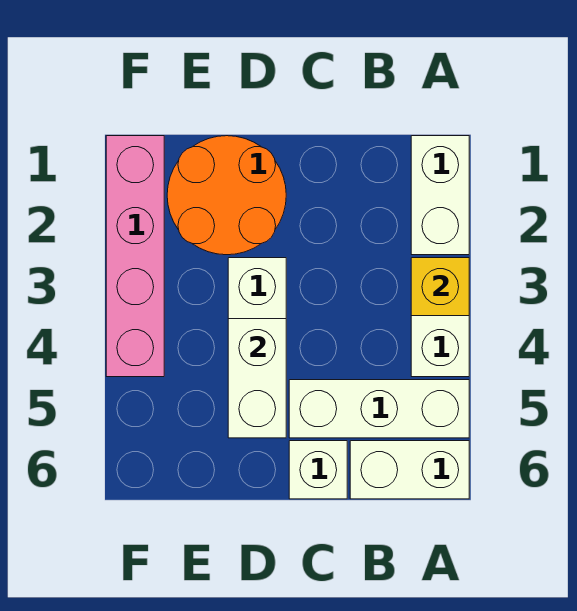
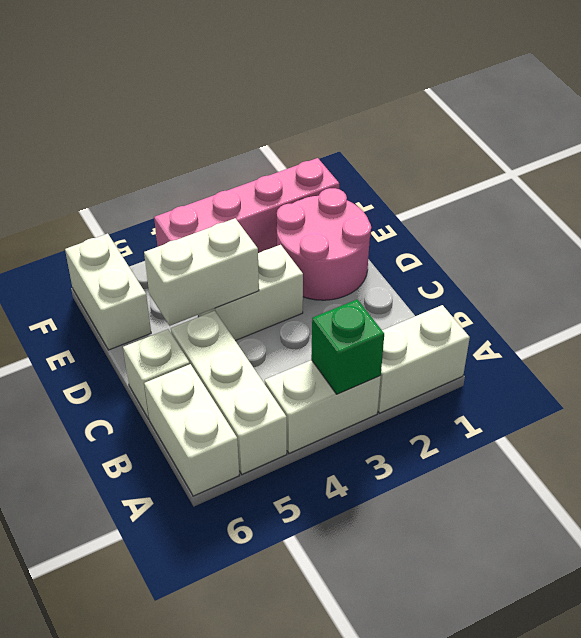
yellow 1x1 brick [411,258,469,316] -> green 1x1 brick [311,299,384,394]
orange 2x2 round brick [167,136,286,255] -> pink 2x2 round brick [277,188,371,300]
none -> white 1x2 brick [65,234,151,350]

